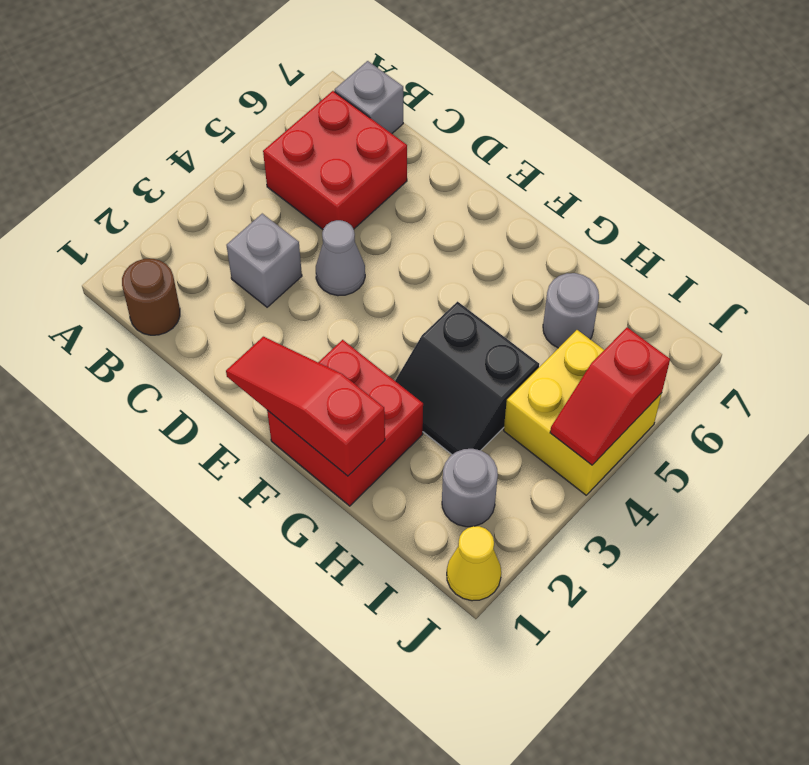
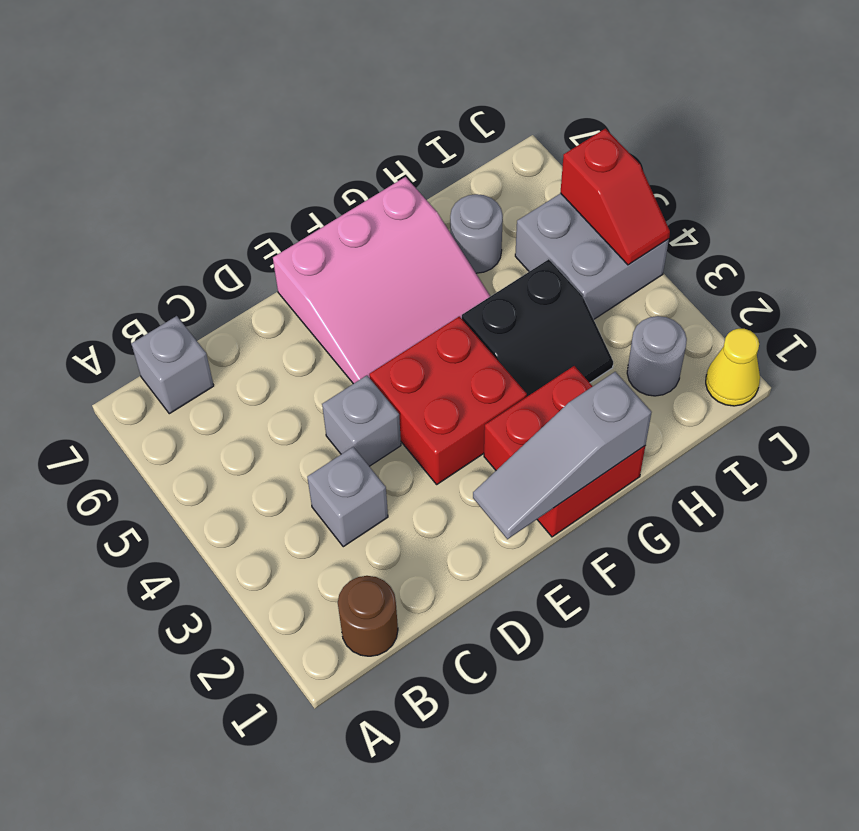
red 2x2 brick [263,91,407,229] -> red 2x2 brick moved to [369,316,527,484]
grey 1x1 cone [316,220,365,296] -> grey 1x1 brick [322,376,401,466]
red 1x3 slope [226,337,385,476] -> grey 1x3 slope [473,372,652,539]
none -> pink 3x3 slope [273,177,490,384]
yellow 2x2 brick [504,330,662,495] -> grey 2x2 brick [515,193,669,319]

